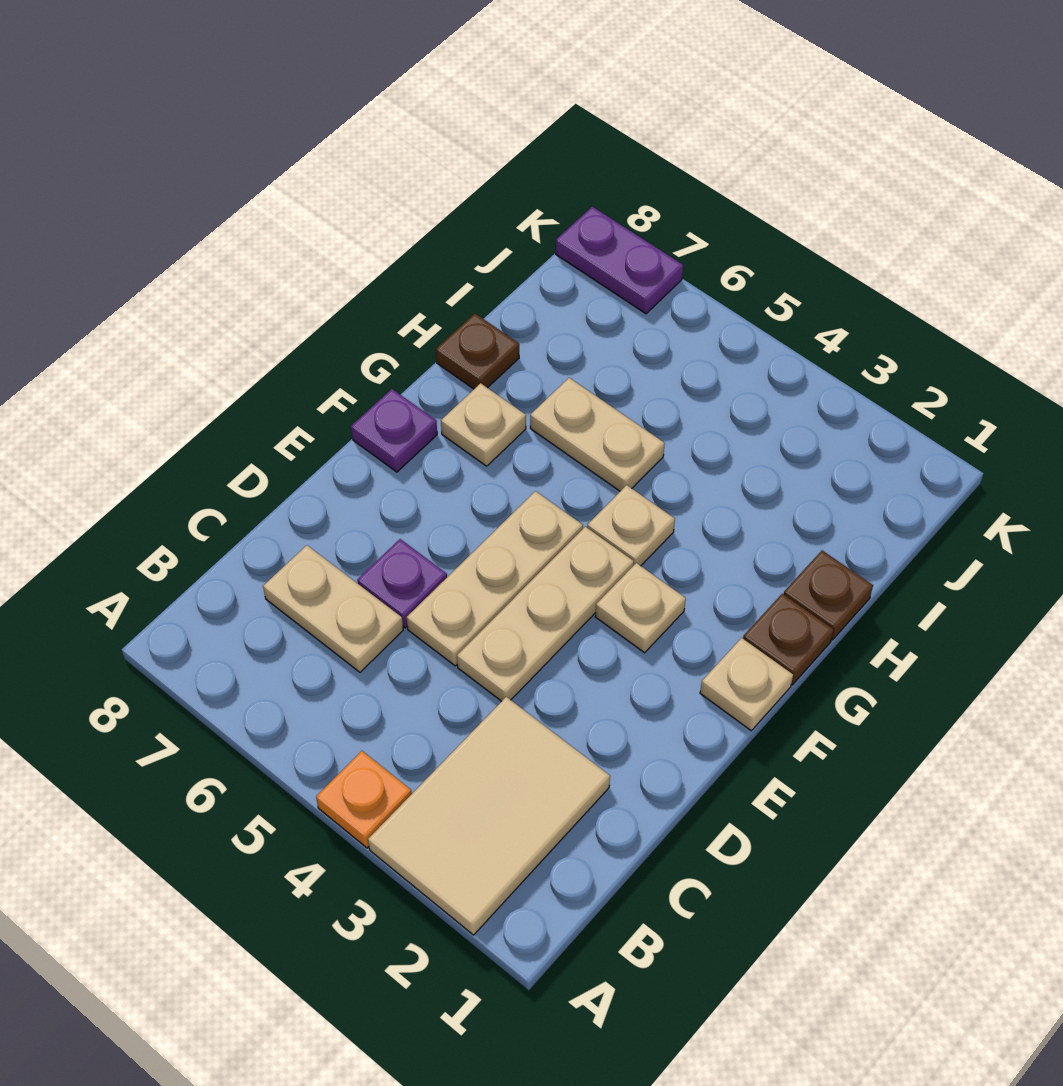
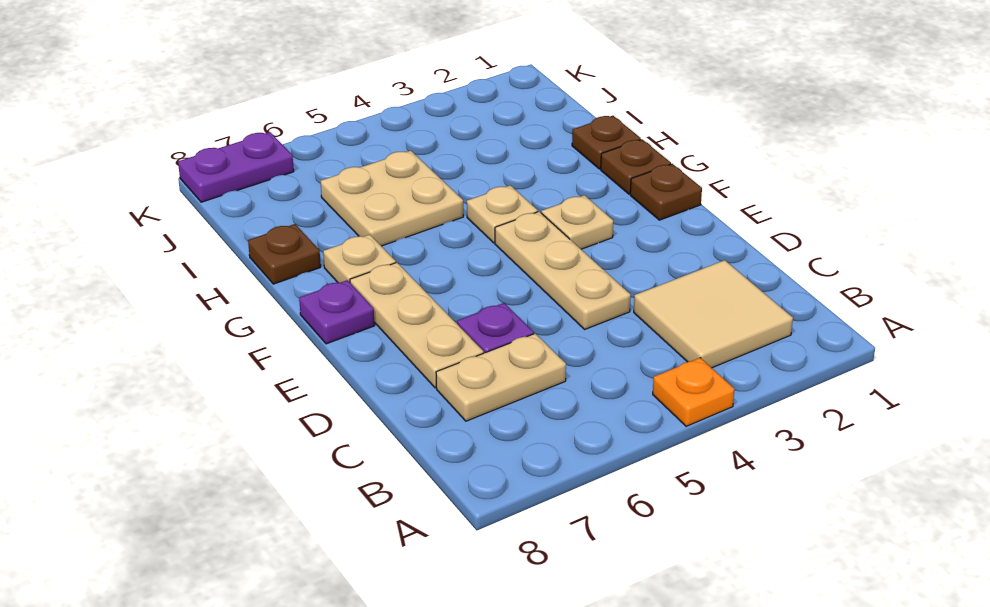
tan 2x3 tile [368,697,610,935] -> tan 2x2 tile [634,260,793,368]
tan 1x3 plate [407,491,583,666] -> tan 1x3 plate moved to [350,263,484,388]
tan 1x1 plate [700,638,793,731] -> brown 1x1 plate [630,164,702,220]
tan 1x2 plate [530,378,665,491] -> tan 2x2 plate [321,151,463,246]

